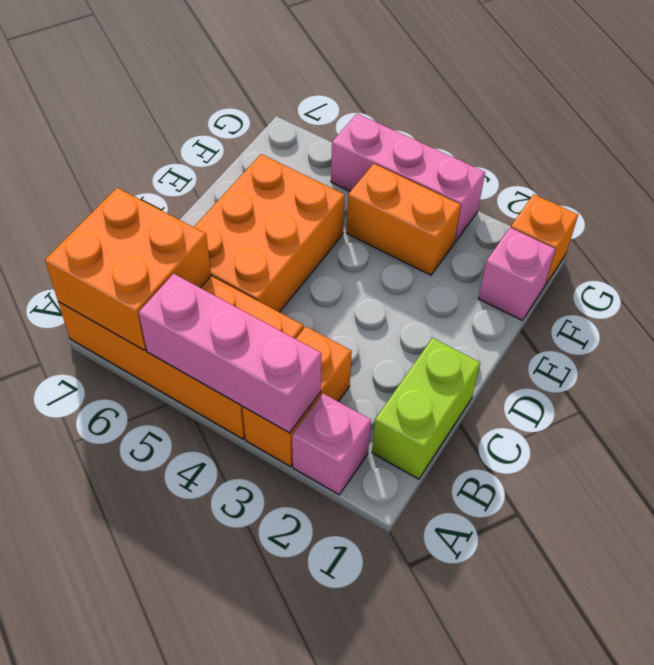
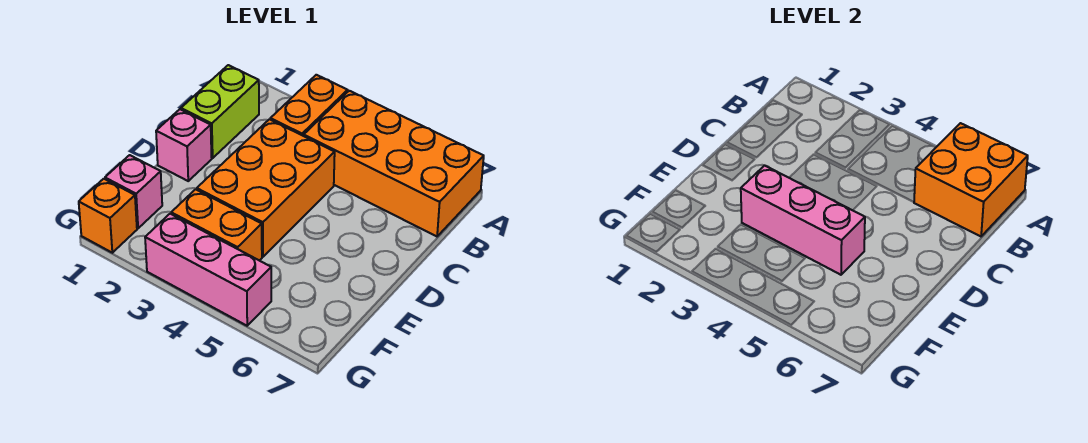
pink 1x1 brick [292,394,371,495] -> pink 1x1 brick moved to [156,109,212,181]
pink 1x3 brick [139,274,321,433] -> pink 1x3 brick moved to [741,165,865,275]
orange 2x3 brick [194,154,345,312] -> orange 2x3 brick moved to [197,119,335,257]

